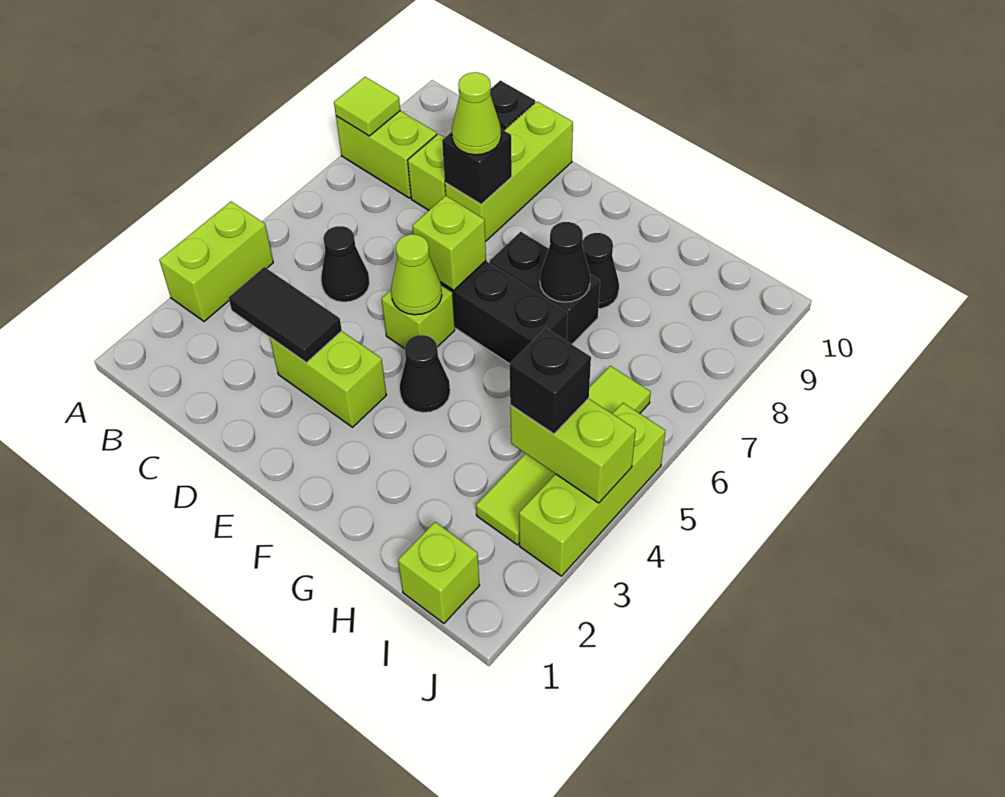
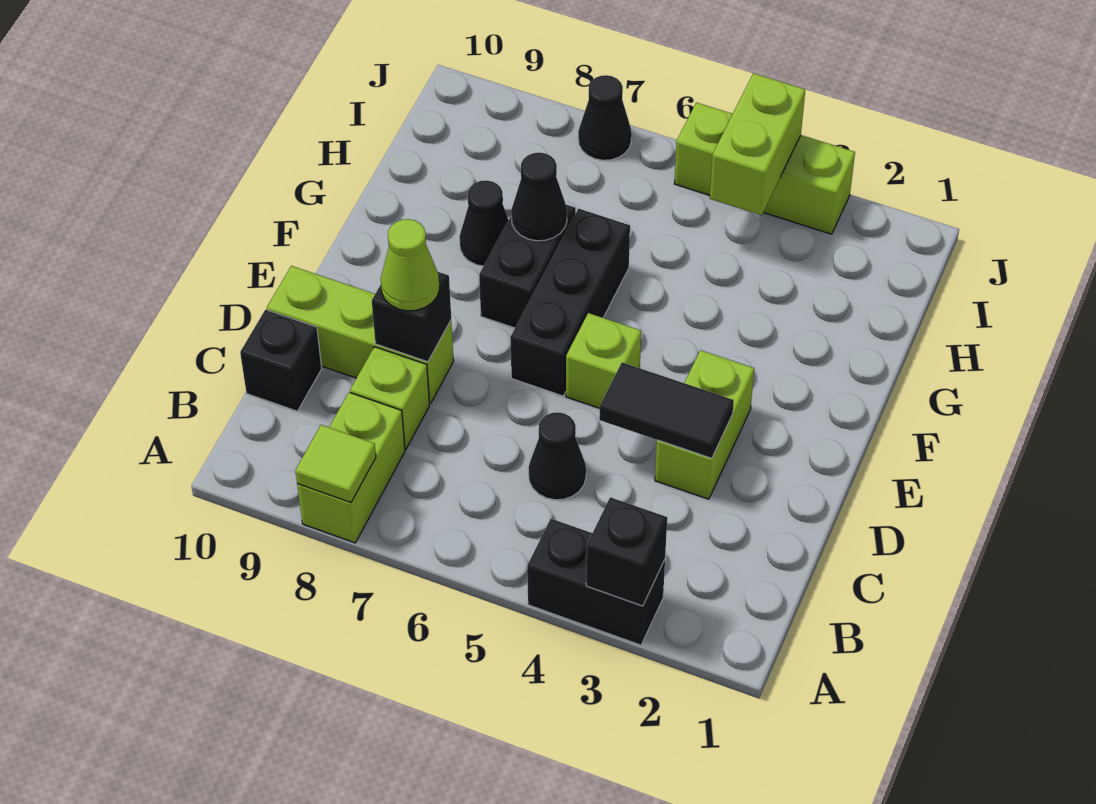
lime 1x2 brick [159,201,273,321] -> black 1x2 brick [527,519,665,645]
black 1x2 tile [229,267,342,363] -> black 1x2 tile turned to [599,363,734,458]
lime 1x1 cone [391,234,442,315] -> none
lime 1x1 brick [412,196,486,290] -> none
black 1x1 cone [400,335,450,413] -> black 1x1 cone moved to [578,75,632,160]
lime 1x1 brick [398,522,480,623] -> none
lime 1x4 tile [476,366,651,545] -> none
black 1x1 brick [510,328,591,434] -> black 1x1 brick moved to [586,497,667,606]

